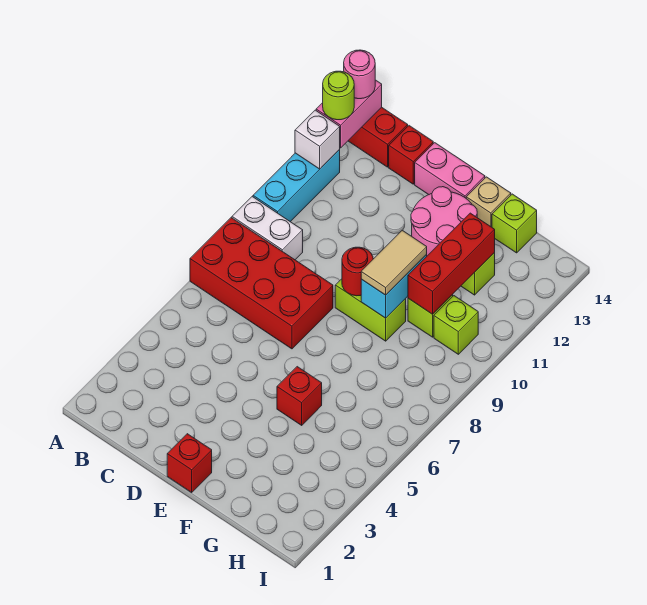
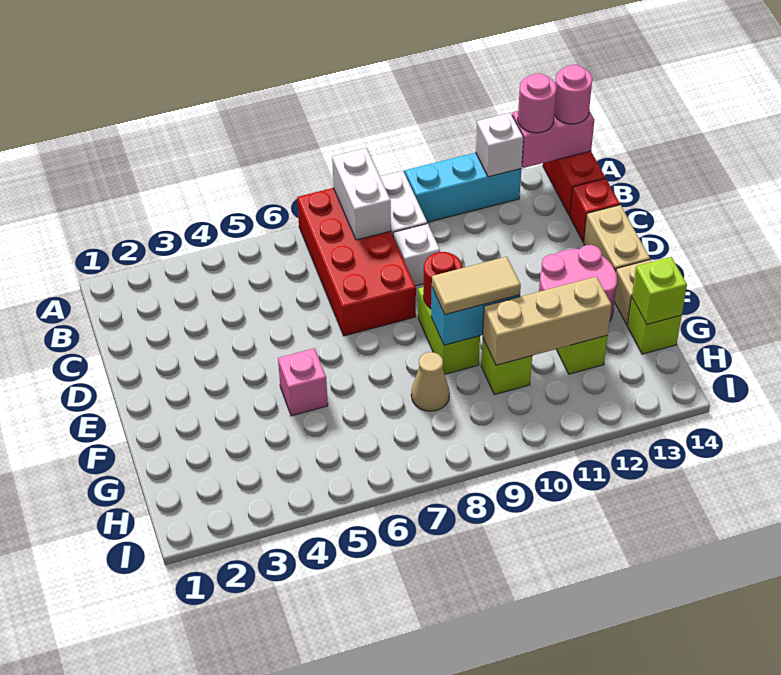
none -> white 1x2 brick [332,148,391,240]
lime 1x1 round brick [323,71,354,120] -> pink 1x1 round brick [518,73,556,133]
none -> white 1x1 brick [393,224,440,286]
pink 1x2 brick [415,143,485,198] -> tan 1x2 brick [584,205,650,271]
red 1x1 brick [167,434,212,492] -> none
red 1x1 brick [277,367,322,425] -> pink 1x1 brick [278,348,328,416]
none -> tan 1x1 cone [411,352,450,411]
red 1x3 brick [408,213,495,314] -> tan 1x3 brick [483,277,611,365]
lime 1x1 brick [434,296,478,354] -> lime 1x1 brick moved to [632,257,687,325]

